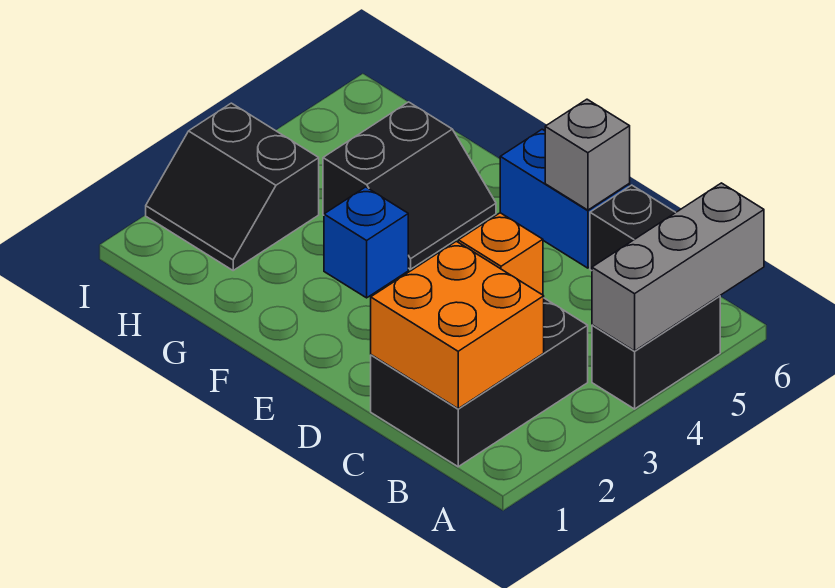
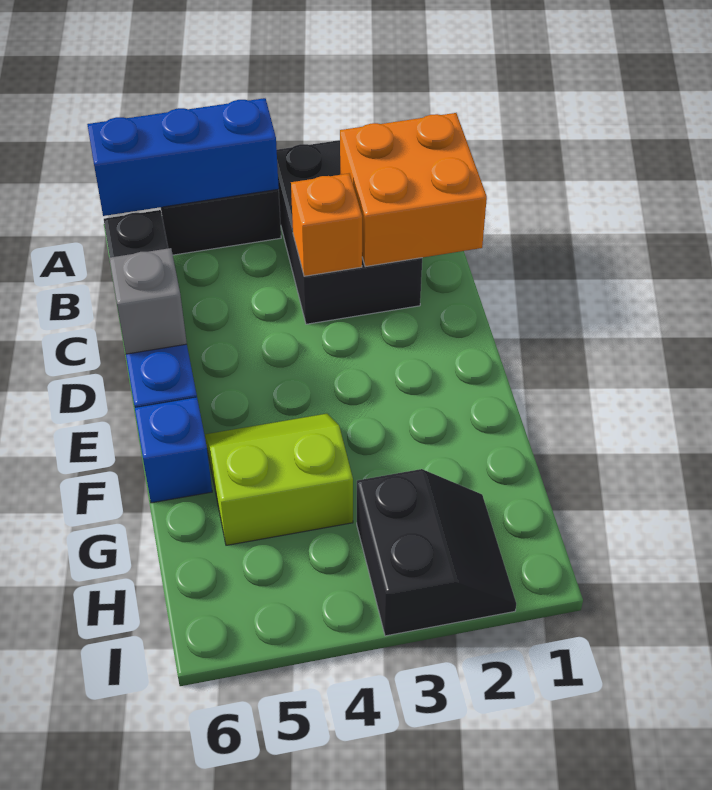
grey 1x3 brick [592,183,764,351] -> blue 1x3 brick [87,98,279,216]
black 2x3 brick [371,298,588,467] -> black 2x3 brick turned to [277,140,422,324]
blue 1x1 brick [324,187,408,298] -> blue 1x1 brick moved to [135,397,212,503]
black 2x2 slope [323,102,496,269] -> lime 2x2 slope [205,414,353,545]

